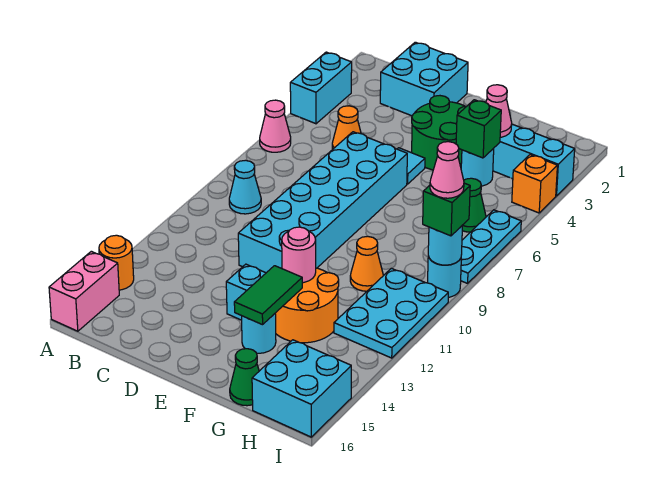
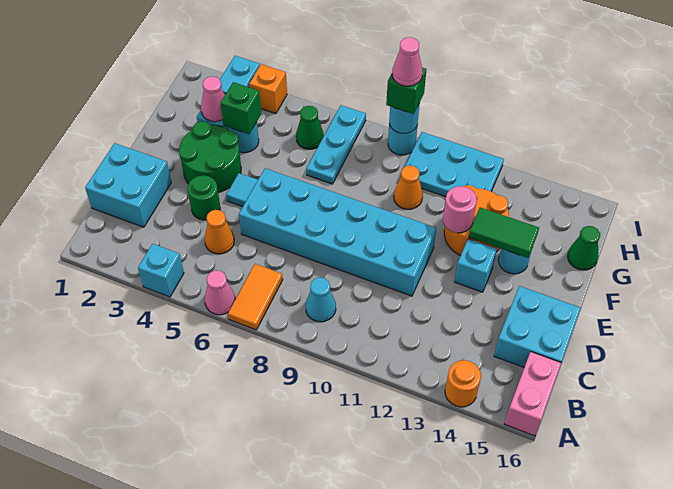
cyan 1x2 brick [290,52,352,124] -> cyan 1x1 brick [138,244,184,297]
none -> orange 1x2 tile [228,264,283,330]
pink 1x2 brick [49,251,119,331] -> pink 1x2 brick turned to [505,352,561,436]
none -> green 1x1 round brick [188,175,220,220]
cyan 2x2 brick [252,340,351,437] -> cyan 2x2 brick moved to [494,286,581,367]
cyan 1x3 plate [461,210,521,283] -> cyan 1x3 plate turned to [306,105,366,184]

